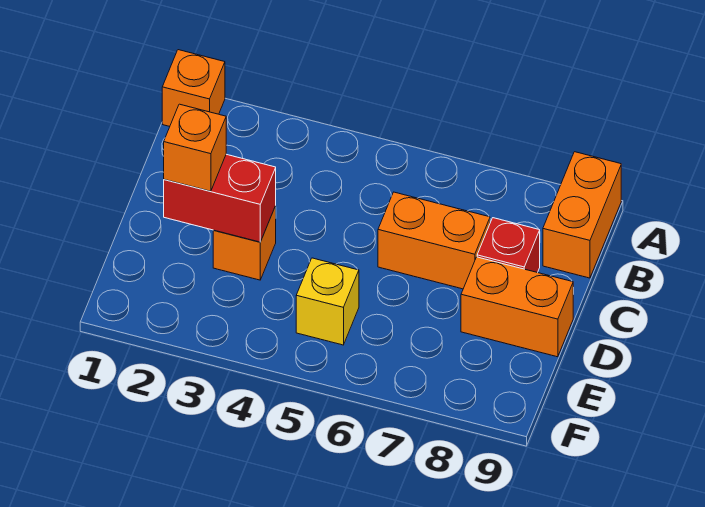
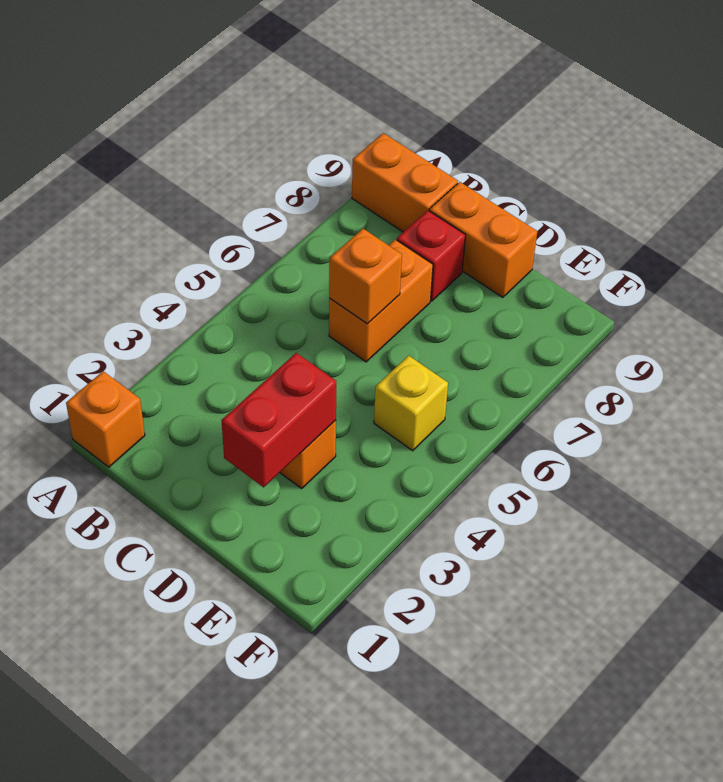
orange 1x1 brick [164,104,226,191] -> orange 1x1 brick moved to [329,229,402,324]
orange 1x2 brick [461,257,573,357] -> orange 1x2 brick turned to [429,182,537,298]

